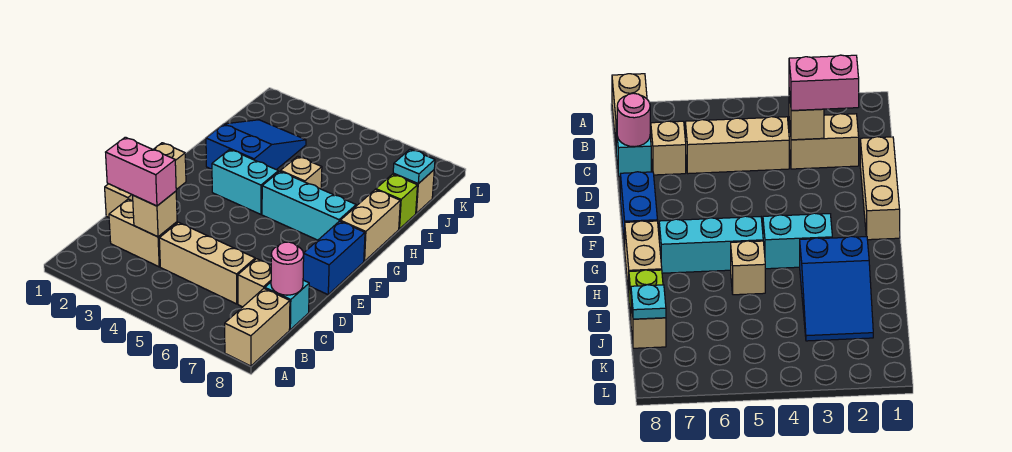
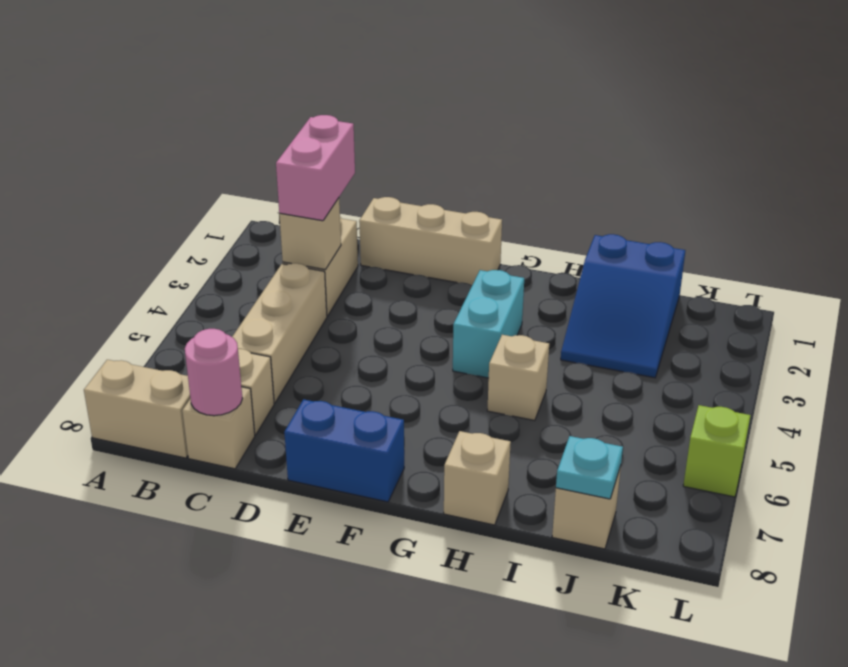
cyan 1x1 brick [265,280,309,329] -> tan 1x1 brick [182,387,255,469]
cyan 1x3 brick [262,171,356,240] -> none
tan 1x2 brick [340,190,400,261] -> tan 1x1 brick [444,431,511,525]
blue 2x3 slope [206,120,306,170] -> blue 2x3 slope turned to [561,234,685,378]
lime 1x1 brick [376,174,417,229] -> lime 1x1 brick moved to [683,405,751,497]

